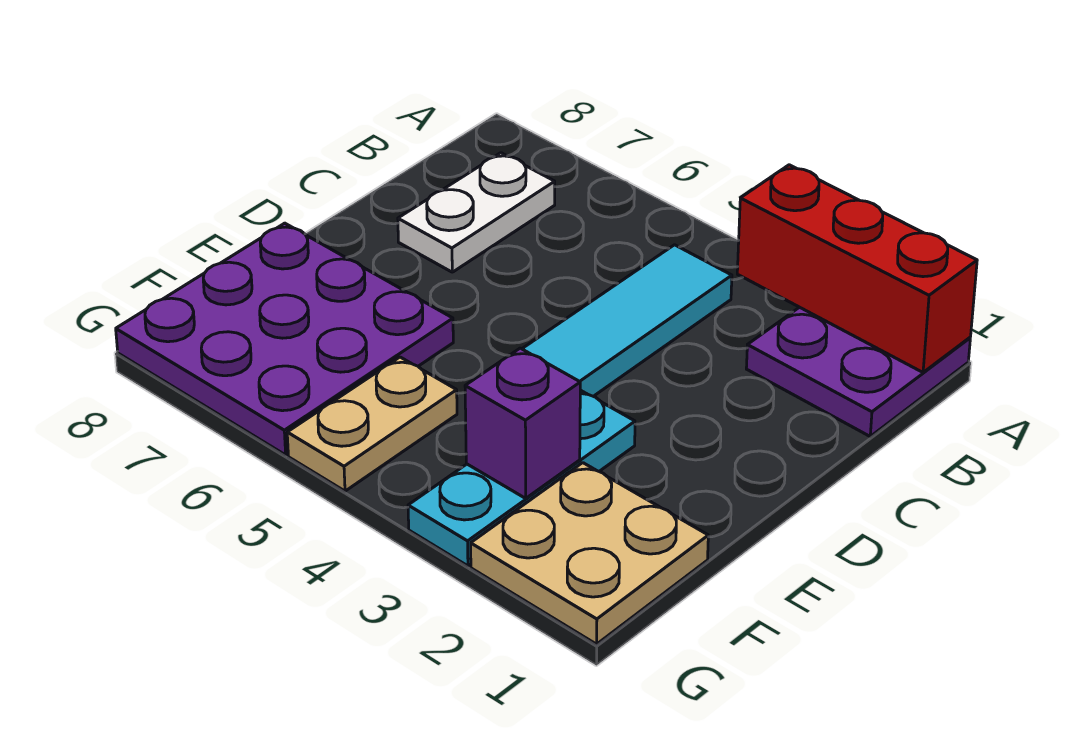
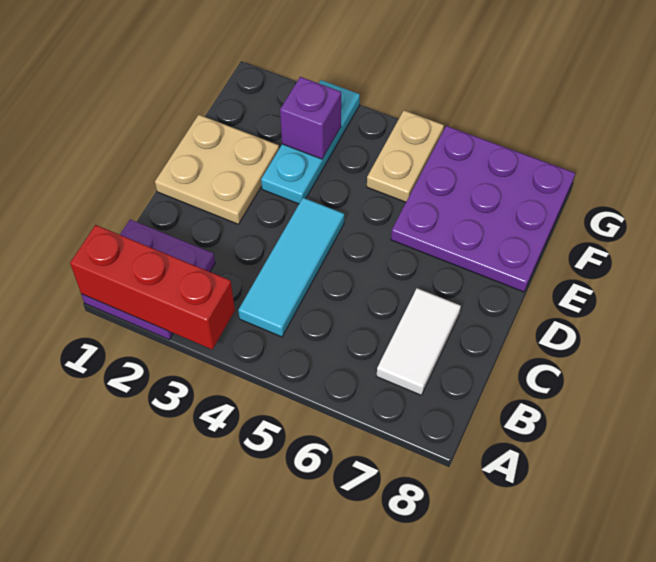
white 1x2 plate [398,153,555,272] -> white 1x2 tile [377,288,461,395]
tan 2x2 plate [471,463,708,644] -> tan 2x2 plate moved to [155,115,279,224]

